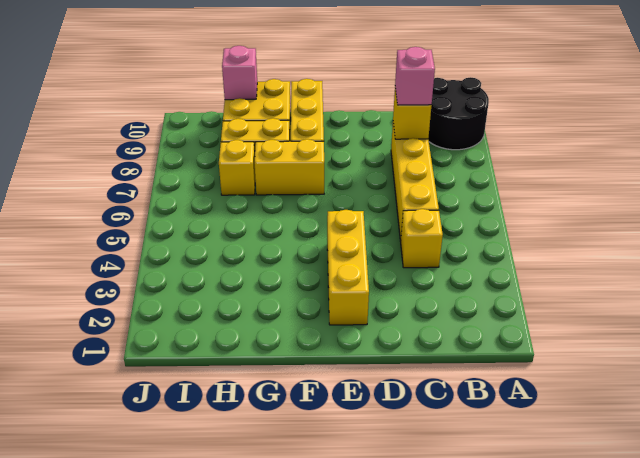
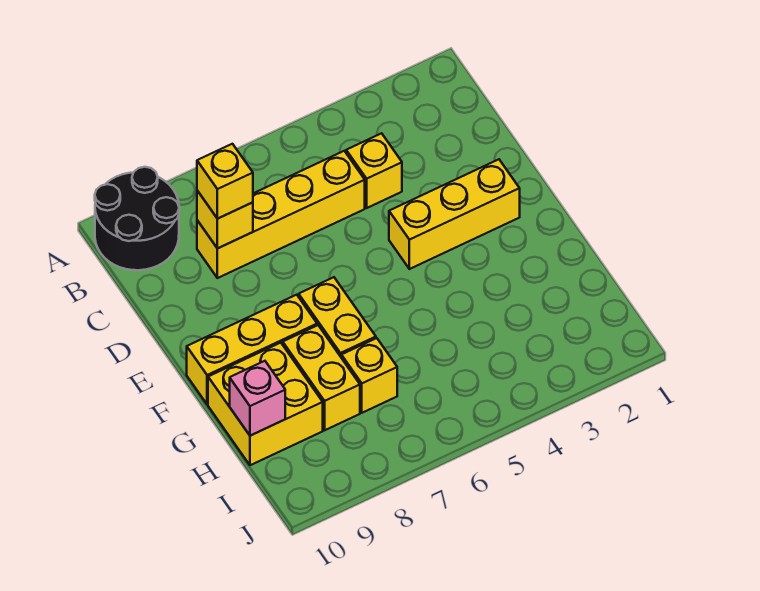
pink 1x1 brick [395,47,435,105] -> yellow 1x1 brick [197,144,253,219]

